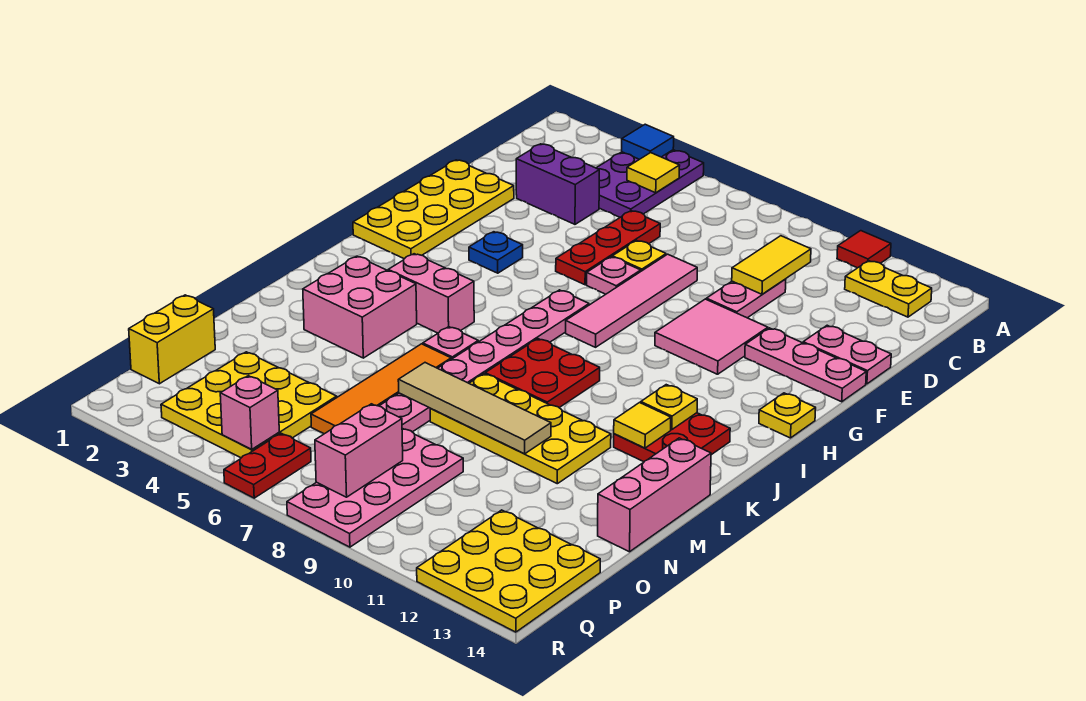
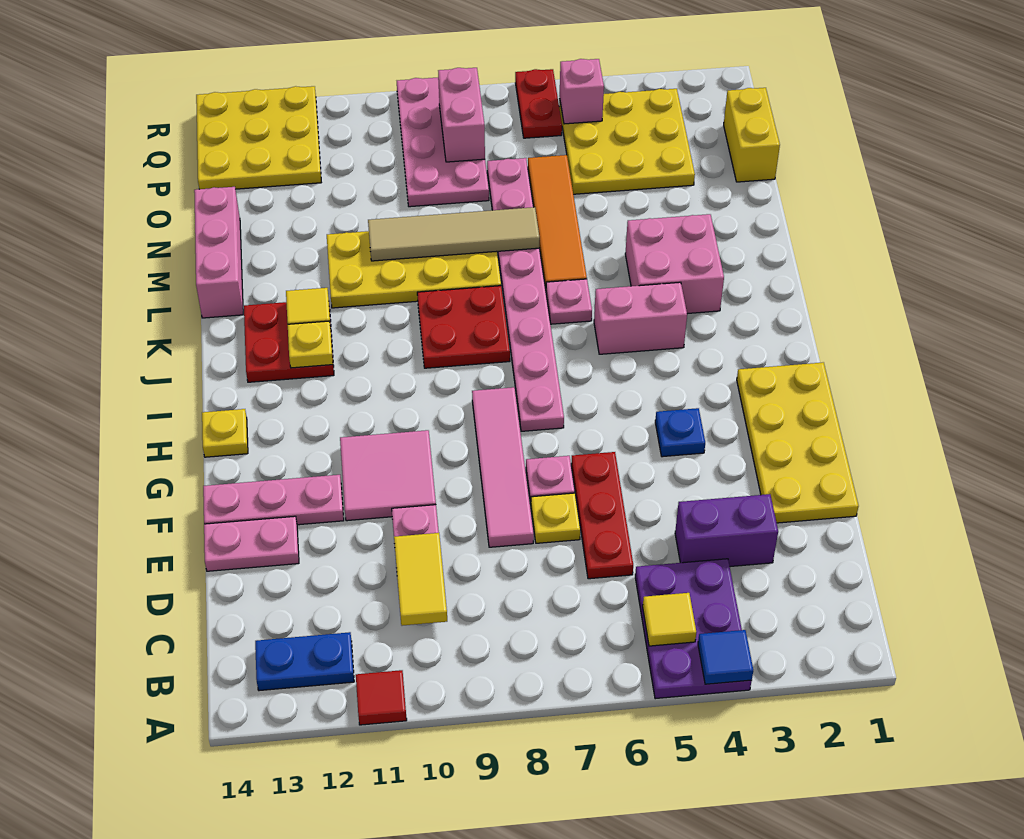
yellow 1x2 plate [845,261,932,317] -> blue 1x2 plate [255,632,354,691]

